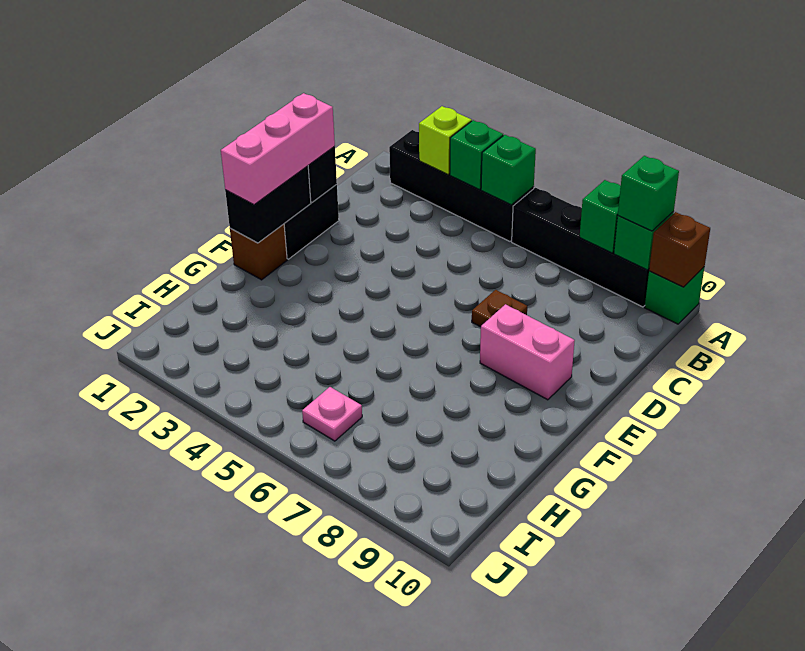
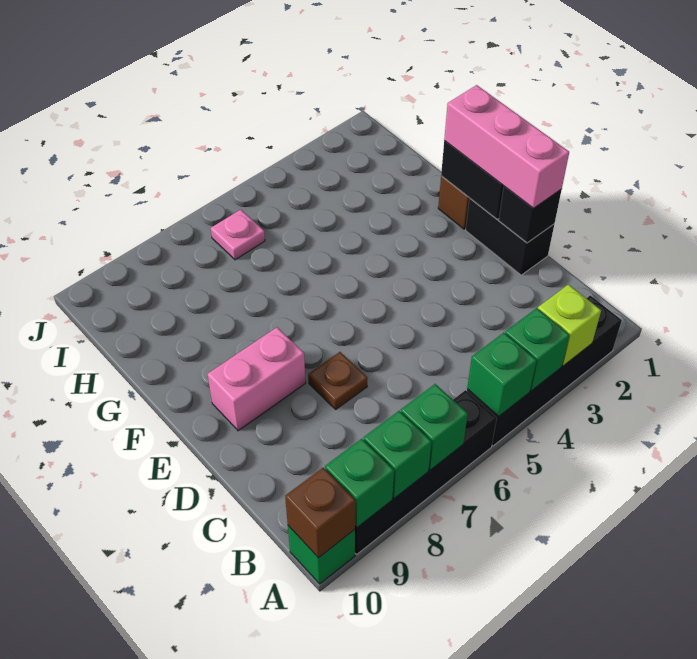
green 1x1 brick [618,156,679,231] -> green 1x1 brick moved to [401,384,468,470]

